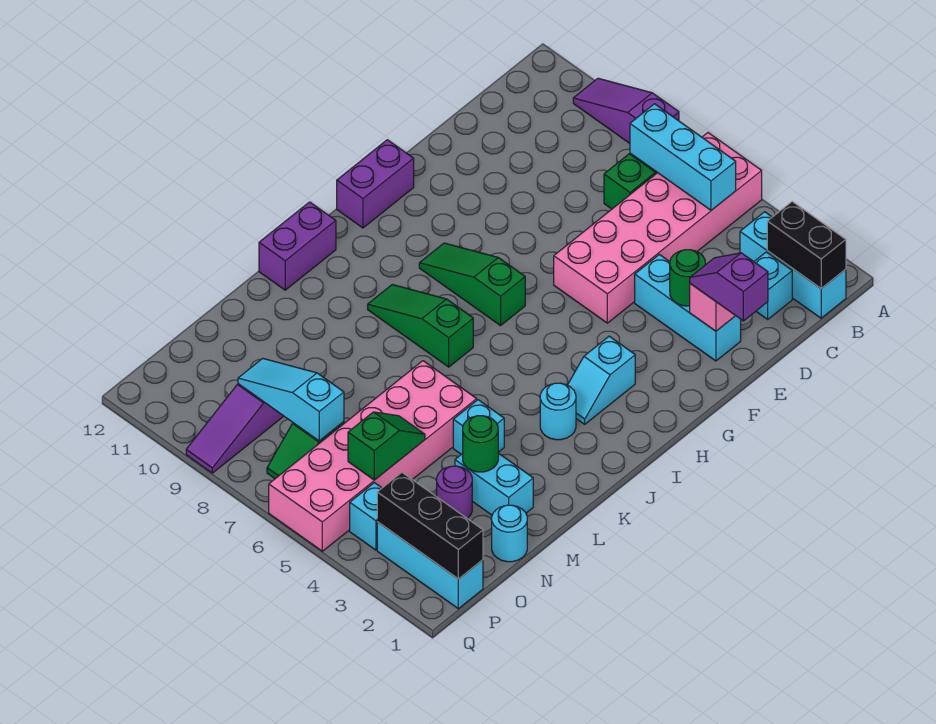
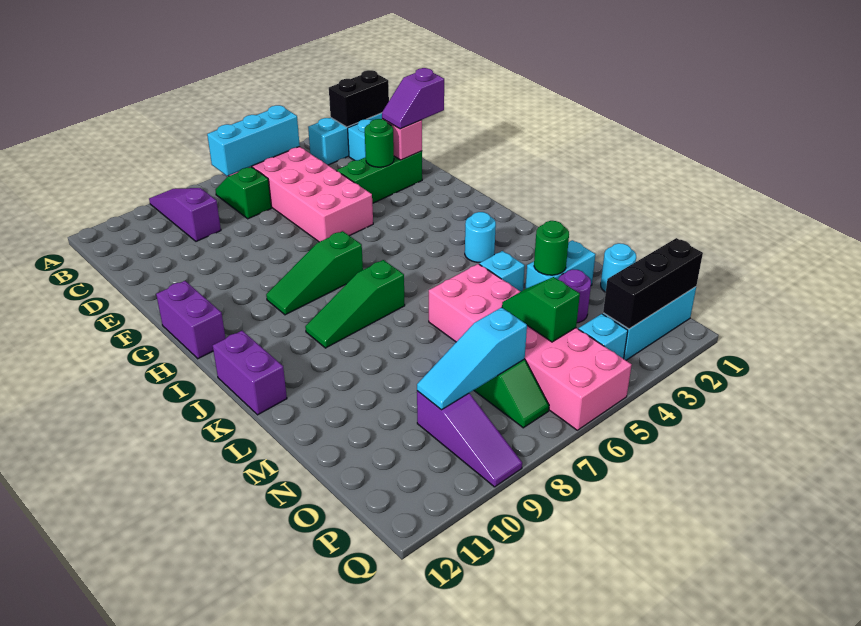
purple 1x3 slope [573,78,679,143] -> purple 1x3 slope turned to [149,188,221,241]
cyan 1x3 brick [635,254,741,361] -> green 1x3 brick [337,151,422,203]
cyan 1x2 slope [568,336,635,424] -> none

